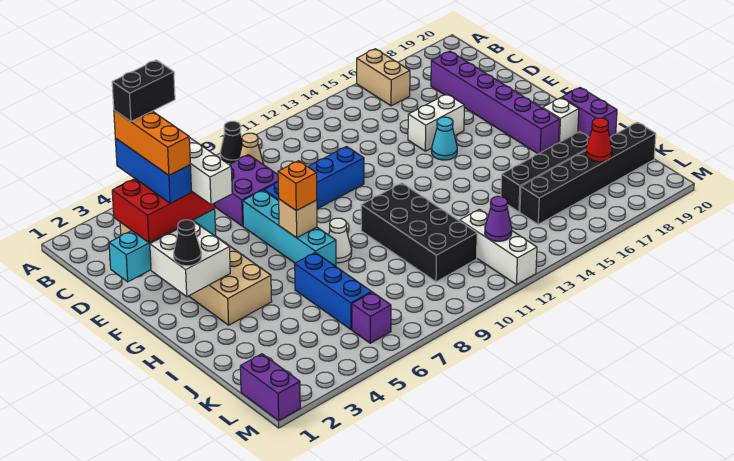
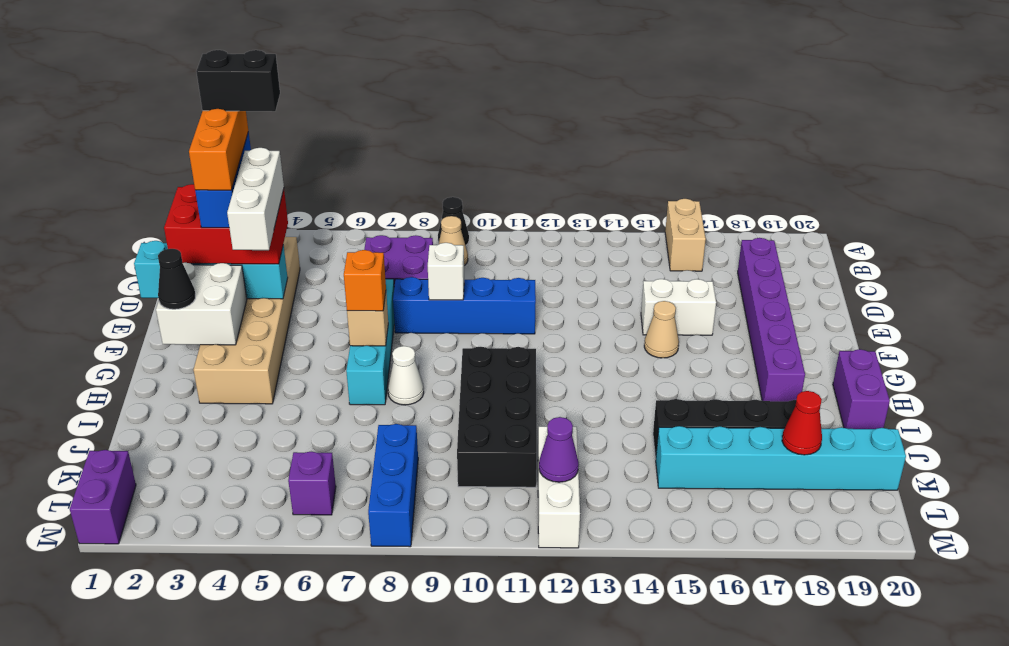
cyan 1x1 cone [432,117,457,160] -> tan 1x1 cone [644,301,679,358]
white 1x1 brick [543,98,579,142] -> white 1x1 brick moved to [428,243,464,300]
blue 1x3 brick [295,252,372,330] -> blue 1x3 brick moved to [368,424,418,547]
black 1x6 brick [520,122,656,224] -> cyan 1x6 brick [656,426,906,490]

